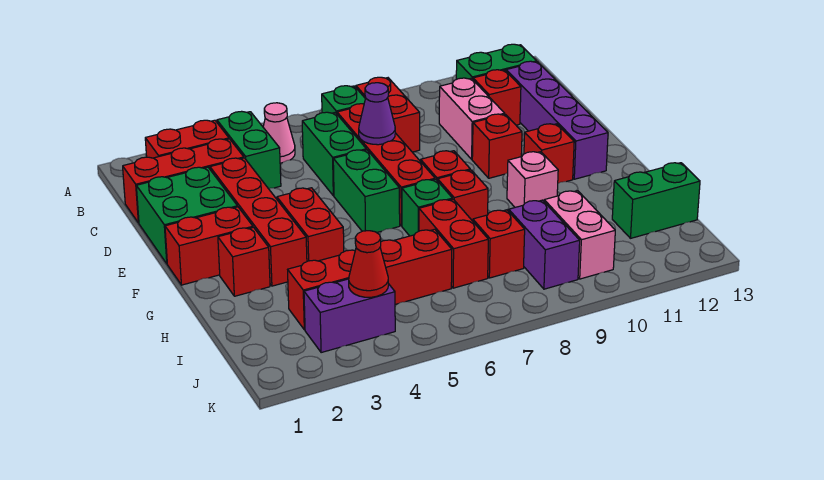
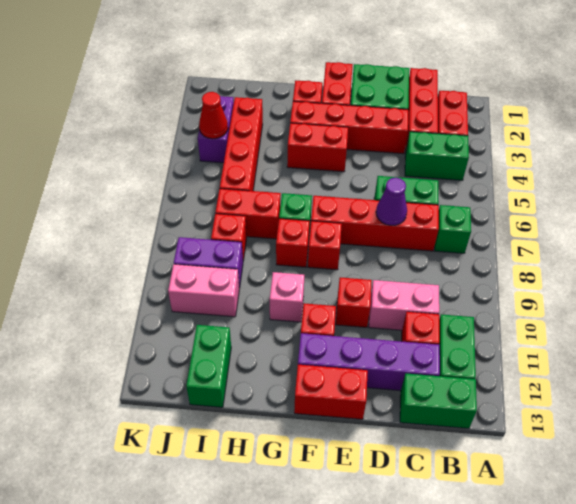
pink 1x1 cone [263,103,295,163] -> none
red 1x2 brick [356,77,420,152] -> red 1x2 brick moved to [294,365,368,419]
green 1x2 brick [333,150,400,233] -> green 1x2 brick moved to [400,374,477,428]

